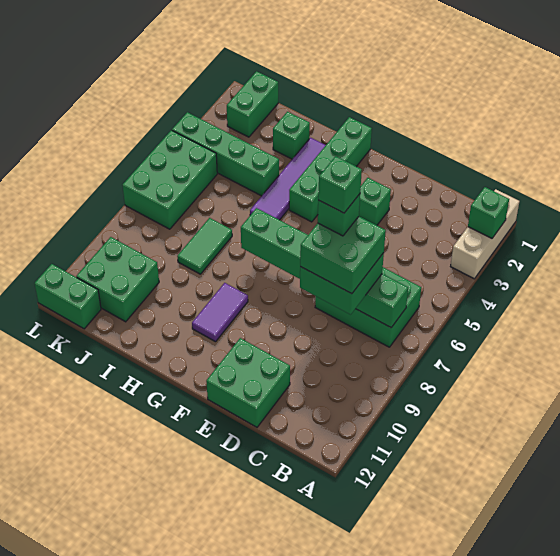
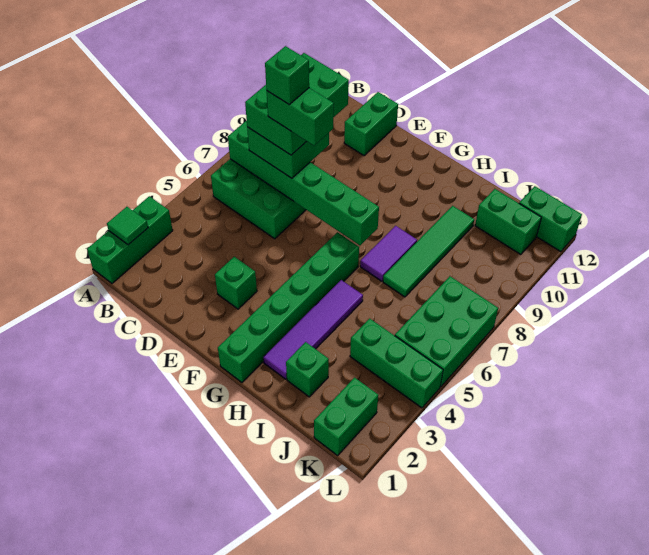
tan 1x3 brick [451,189,519,279] -> green 1x3 brick [87,196,173,283]
green 1x1 brick [468,187,509,238] -> green 1x1 tile [107,207,148,245]
green 2x2 brick [300,217,386,294] -> green 2x3 brick [245,53,349,155]
green 1x1 brick [318,194,360,236] -> green 1x2 brick [267,88,334,146]
green 2x2 brick [206,338,290,427] -> green 1x2 brick [344,92,398,156]
green 1x4 brick [289,117,372,222] -> green 1x6 brick [218,232,359,382]
purple 1x2 tile [192,283,248,342] -> purple 1x2 tile moved to [360,226,417,281]
green 1x4 brick [172,112,279,196] -> green 1x3 brick [350,318,443,408]
green 1x2 tile [177,218,232,274] -> green 1x4 tile [383,206,474,297]
green 2x2 brick [76,237,159,322] -> green 1x2 brick [475,189,541,254]

